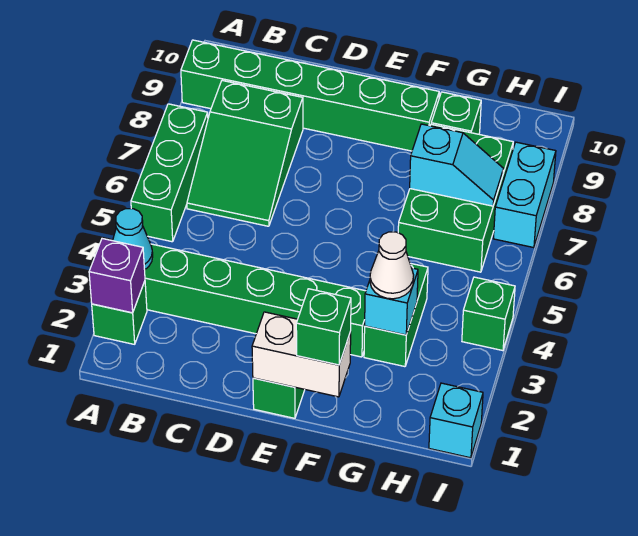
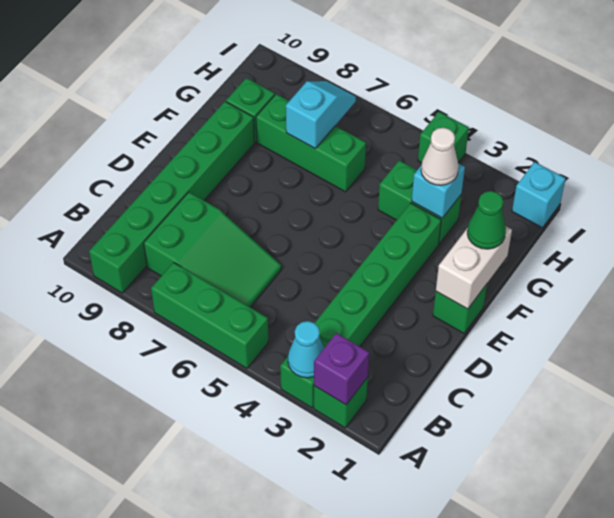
green 1x1 brick [296,289,351,365] -> green 1x1 cone [467,191,506,249]
green 2x3 brick [398,124,513,272] -> green 1x3 brick [256,94,366,192]
cyan 1x2 brick [493,142,556,248] -> none

